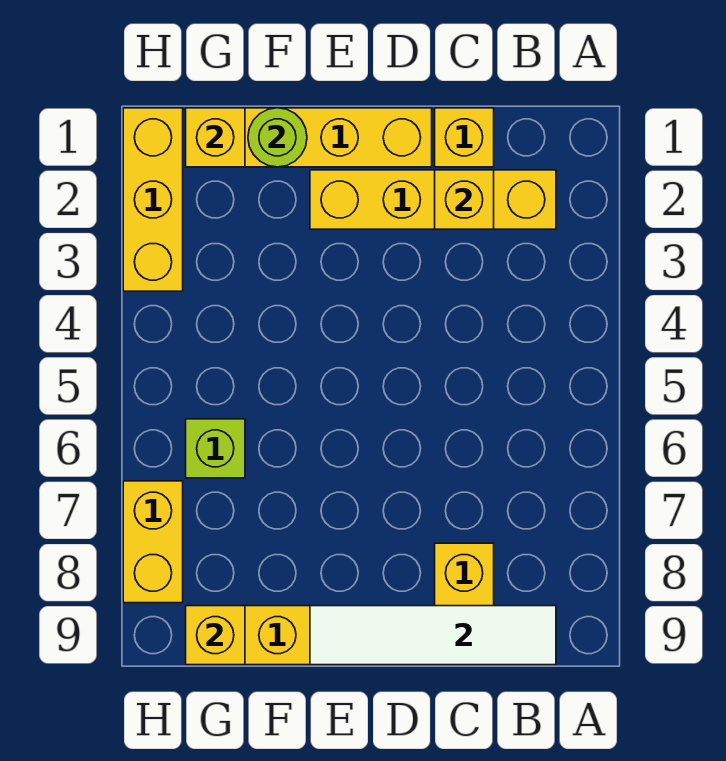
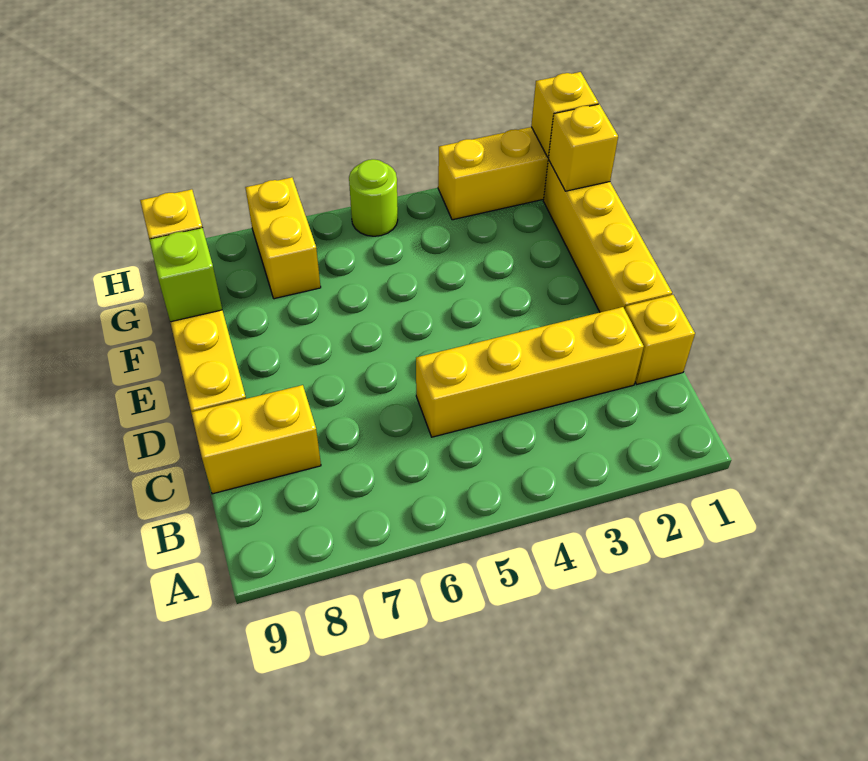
yellow 1x4 brick [310,170,556,229] -> yellow 1x4 brick turned to [416,307,644,437]
white 1x4 tile [310,606,556,665] -> none
yellow 1x1 brick [435,170,494,229] -> yellow 1x1 brick moved to [531,72,598,157]
lime 1x1 round brick [248,108,307,167] -> lime 1x1 round brick moved to [349,159,398,236]
lime 1x1 brick [186,419,245,478] -> lime 1x1 brick moved to [149,228,222,322]
yellow 1x2 brick [123,481,183,603] -> yellow 1x2 brick turned to [245,177,321,299]

